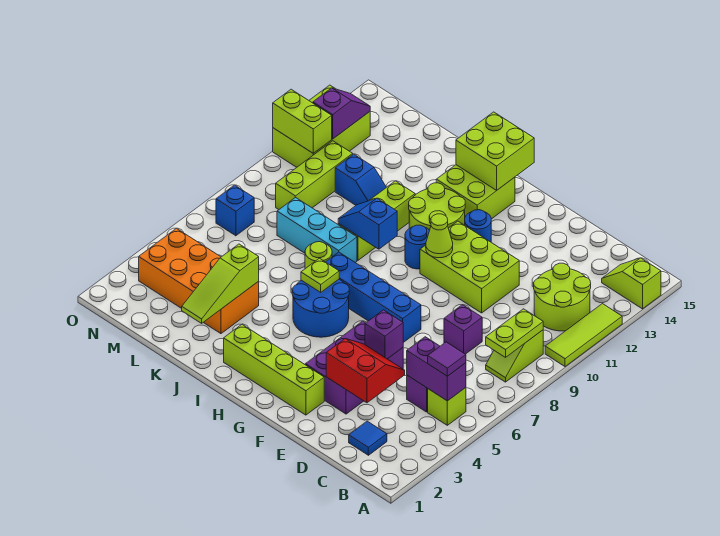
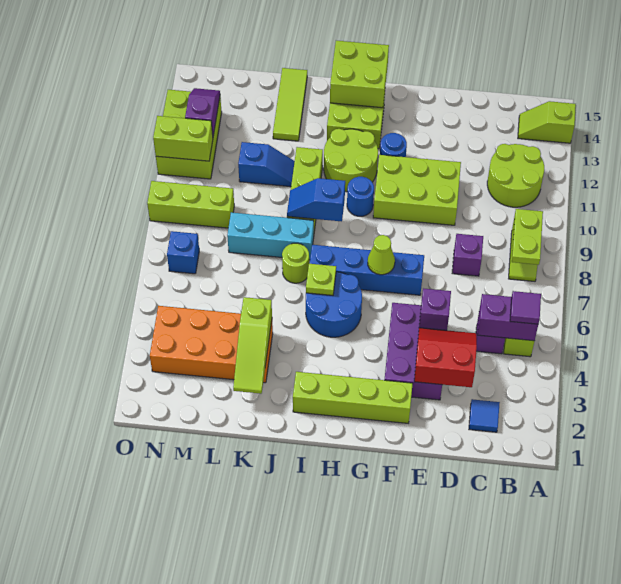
lime 1x3 tile [545,304,622,367] -> lime 1x3 tile moved to [273,68,307,141]
lime 1x1 cone [426,214,453,258] -> lime 1x1 cone moved to [368,235,395,275]
lime 1x3 brick [276,141,353,210] -> lime 1x3 brick turned to [147,181,234,228]

